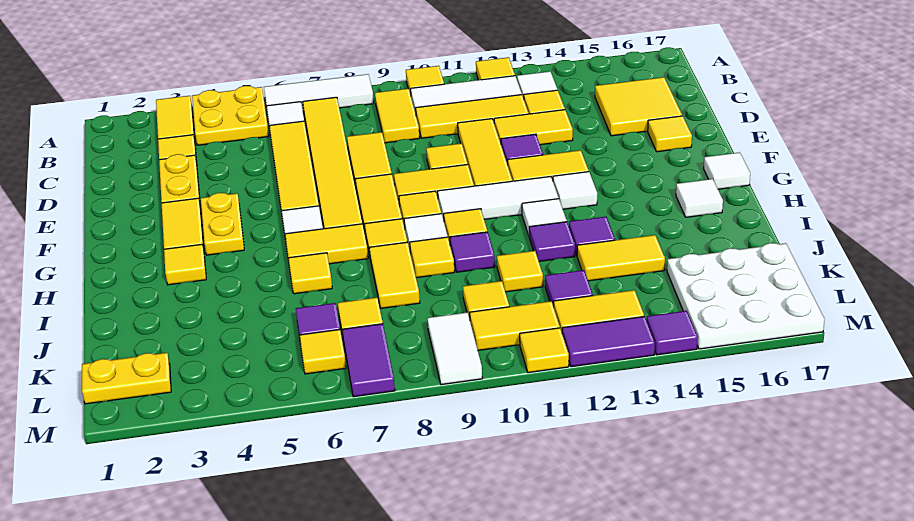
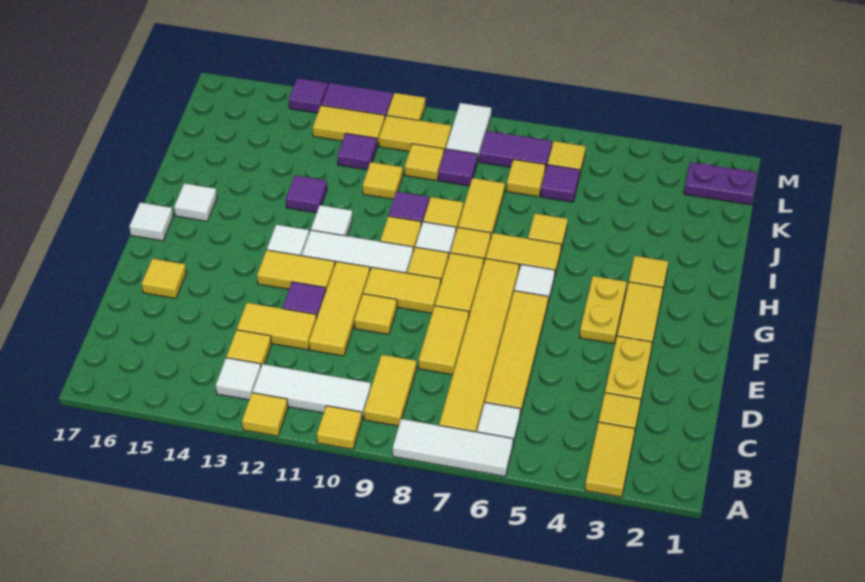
yellow 2x2 plate [192,86,269,145] -> none
yellow 1x3 tile [416,95,529,138] -> none
yellow 2x2 tile [595,77,682,136] -> none
purple 1x1 tile [529,222,575,261] -> purple 1x1 tile moved to [438,149,478,186]
yellow 1x2 tile [577,235,665,281] -> none
white 3x3 plate [667,243,825,349] -> none
yellow 1x2 plate [82,353,171,404] -> purple 1x2 plate [684,162,757,205]
purple 1x2 tile [342,324,395,397] -> purple 1x2 tile turned to [479,131,552,171]

